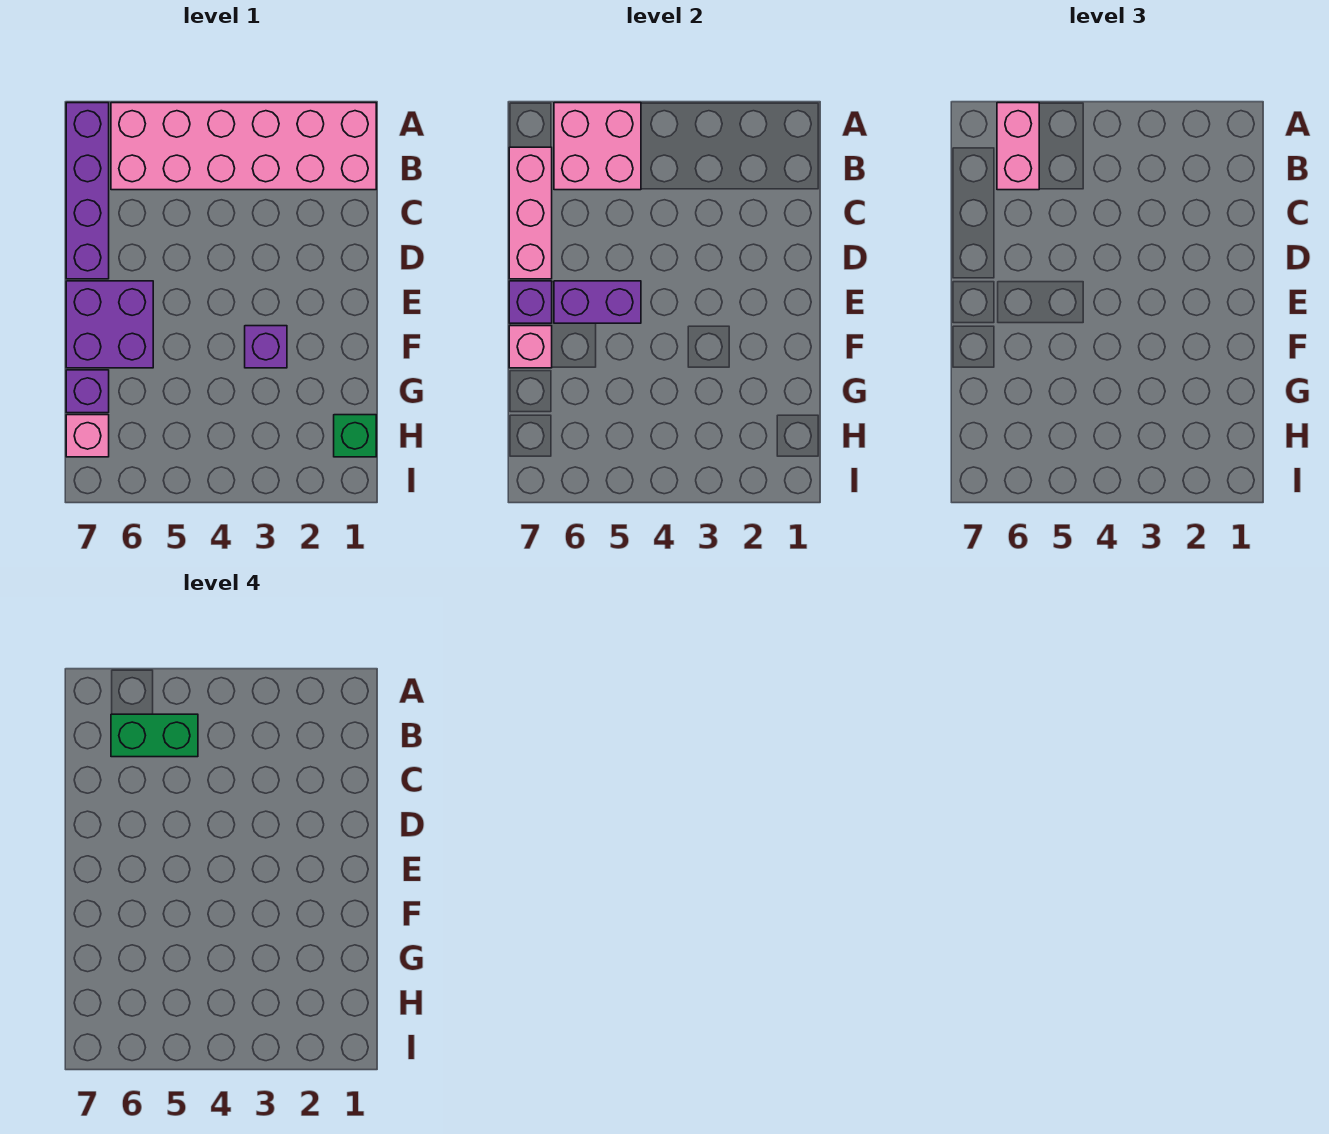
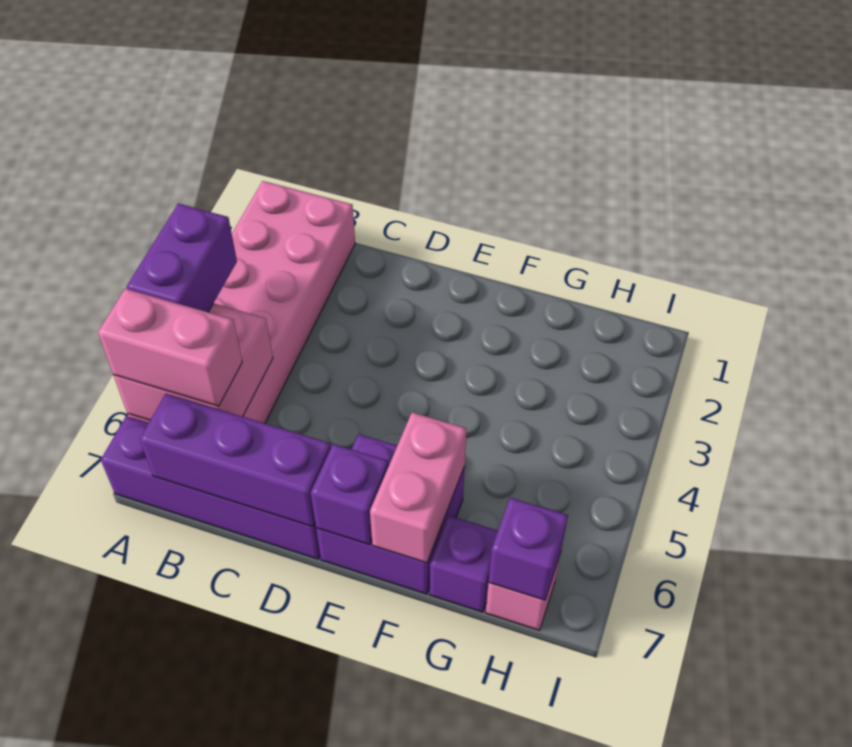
green 1x2 brick [111,714,198,757] -> none
pink 1x3 brick [509,147,552,279] -> purple 1x3 brick [140,394,331,527]
purple 1x2 brick [554,281,641,323] -> purple 1x2 brick moved to [127,204,237,312]
purple 1x1 brick [245,326,287,368] -> purple 1x1 brick moved to [489,498,568,600]
pink 1x1 brick [509,326,552,368] -> pink 1x2 brick [370,412,466,563]
green 1x1 brick [334,415,376,457] -> none

